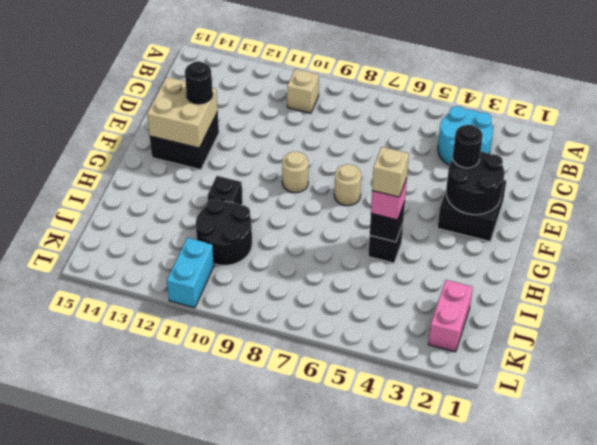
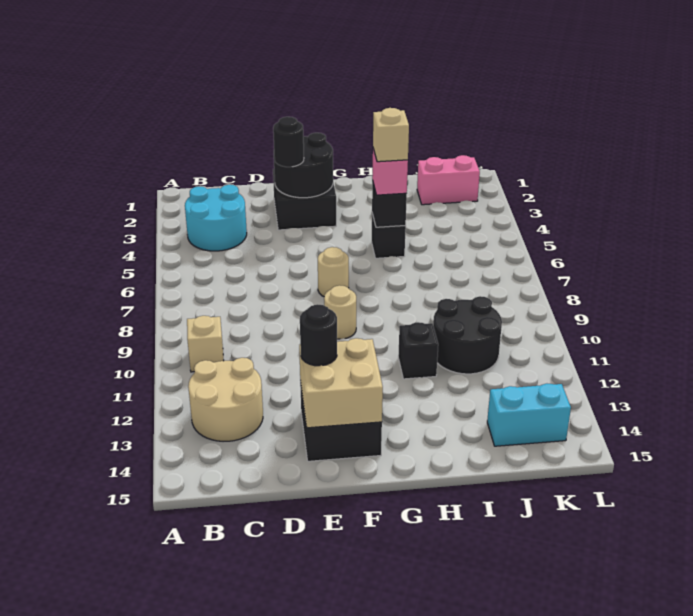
none -> tan 2x2 round brick [188,358,263,441]
cyan 1x2 brick [167,238,214,308] -> cyan 1x2 brick moved to [487,384,571,446]

